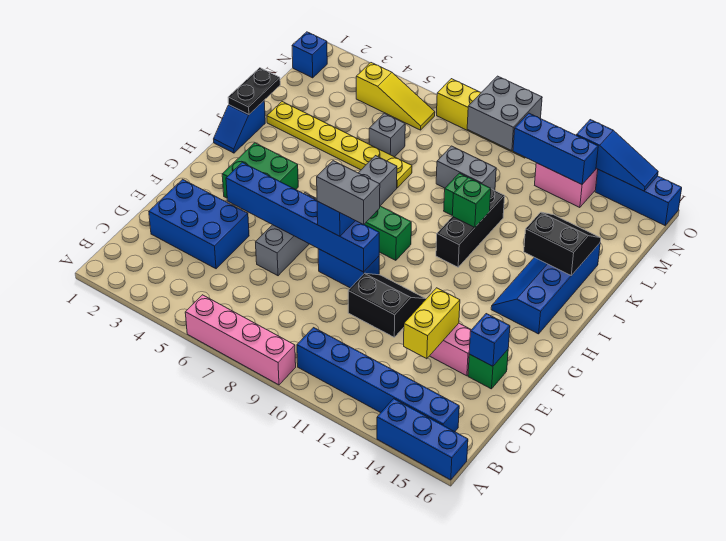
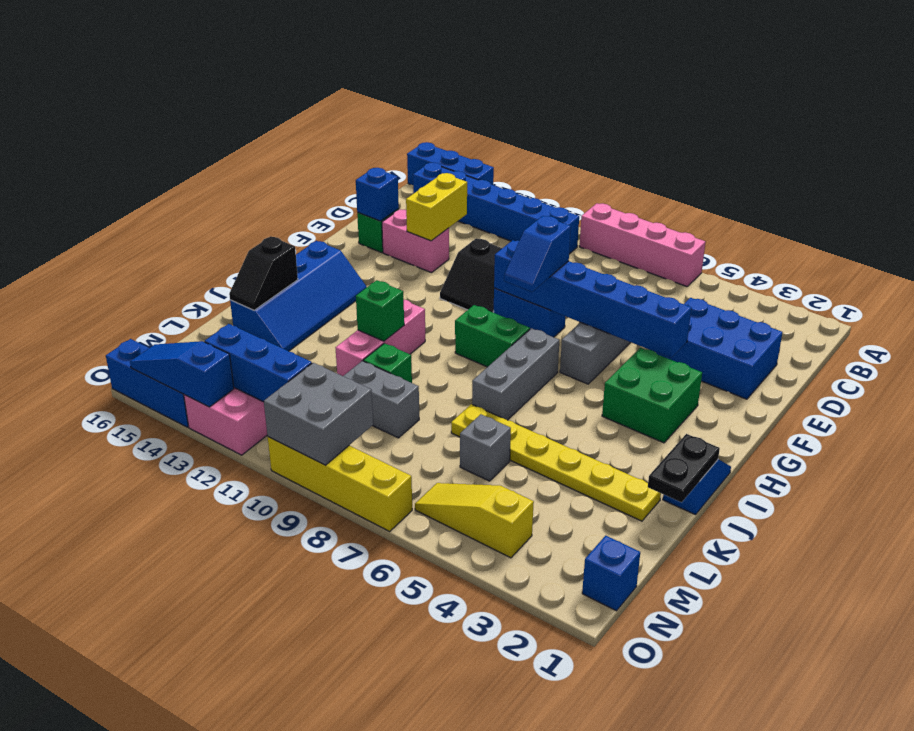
grey 1x2 brick [317,161,380,224] -> none
black 1x3 brick [436,189,505,267] -> pink 1x3 brick [336,300,425,376]
black 2x2 slope [524,212,601,276] -> black 1x2 slope [229,236,298,310]

